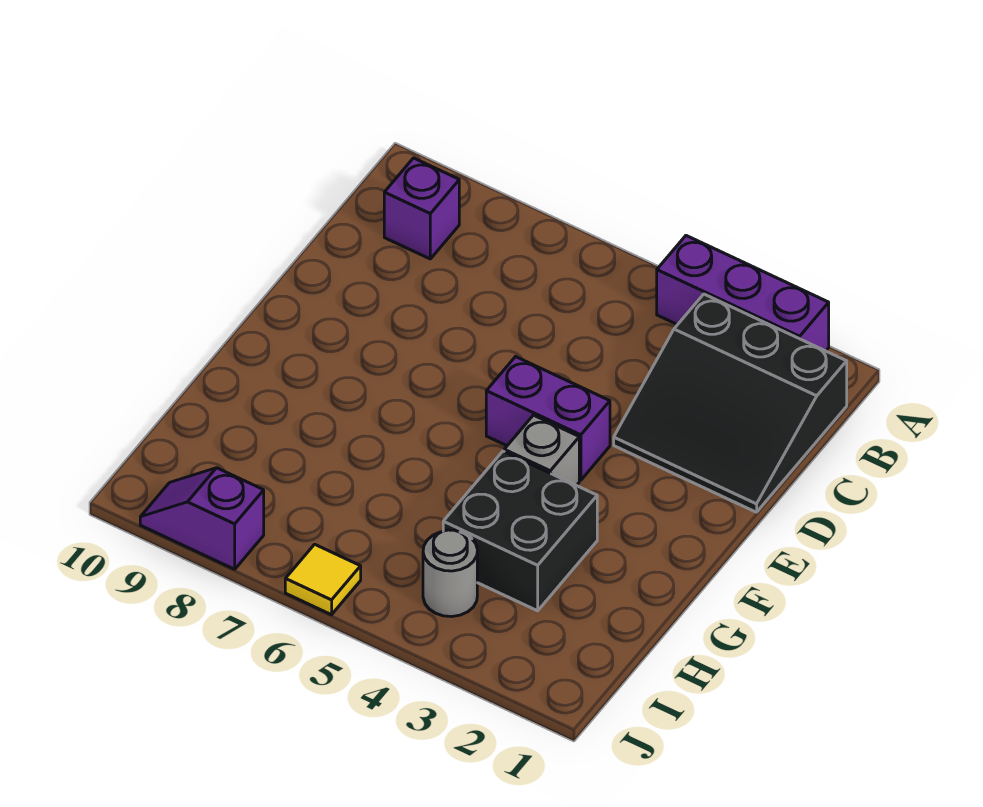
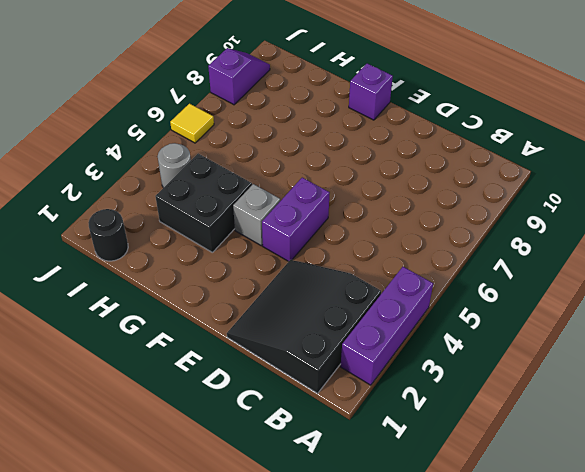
purple 1x1 brick [384,158,459,259] -> purple 1x1 brick moved to [349,63,393,120]
none -> black 1x1 round brick [88,209,128,261]

